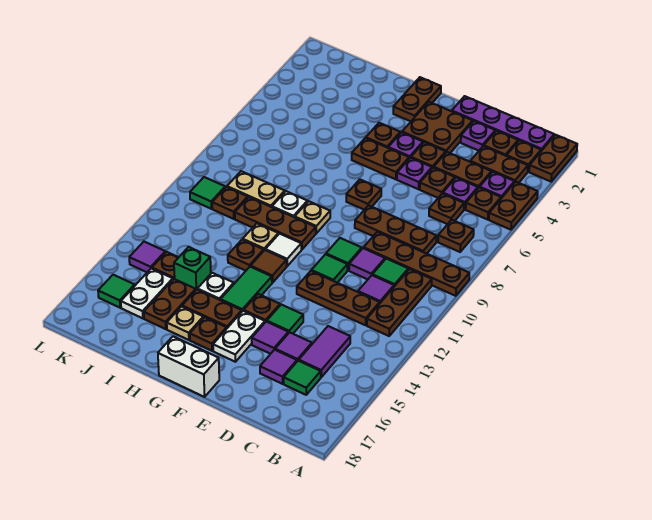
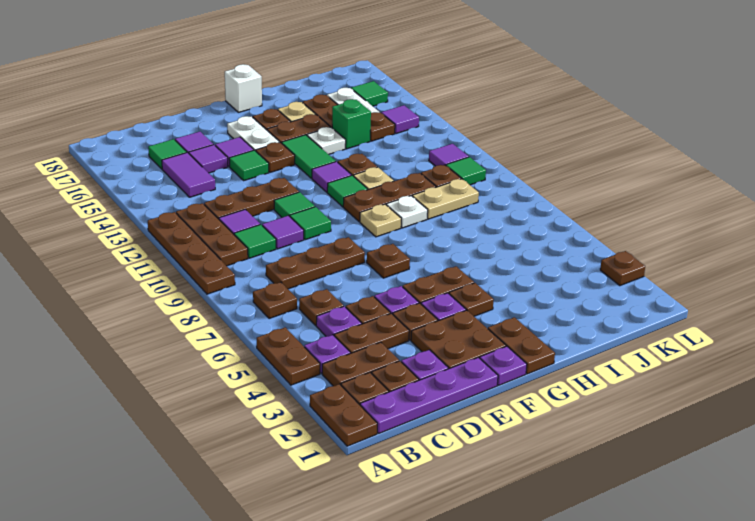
brown 1x4 plate [364,232,469,296] -> brown 1x4 plate turned to [148,212,235,294]
brown 1x1 plate [466,188,501,219] -> brown 1x1 plate moved to [600,251,645,286]
none -> purple 1x1 plate [480,346,527,385]
white 1x2 brick [158,337,219,397] -> white 1x1 brick [225,64,262,112]
white 1x1 tile [265,234,301,266] -> green 1x1 tile [327,175,368,207]
brown 1x1 tile [251,250,287,283] -> purple 1x1 tile [312,162,352,192]
none -> purple 1x1 tile [429,144,469,166]

